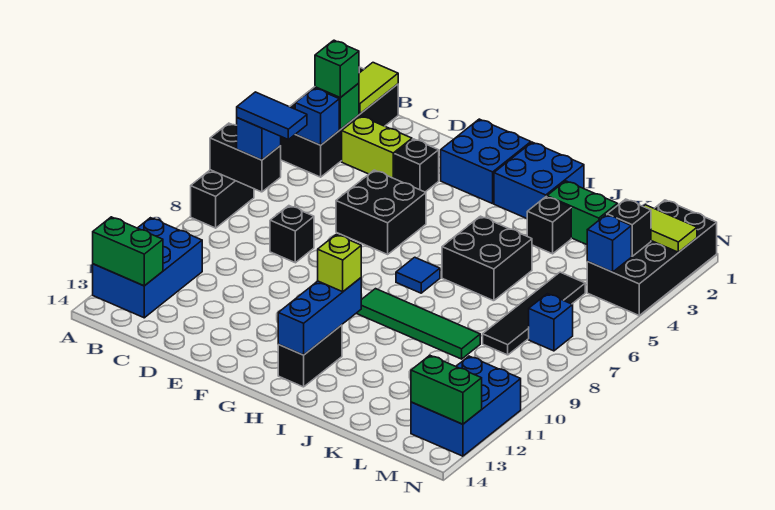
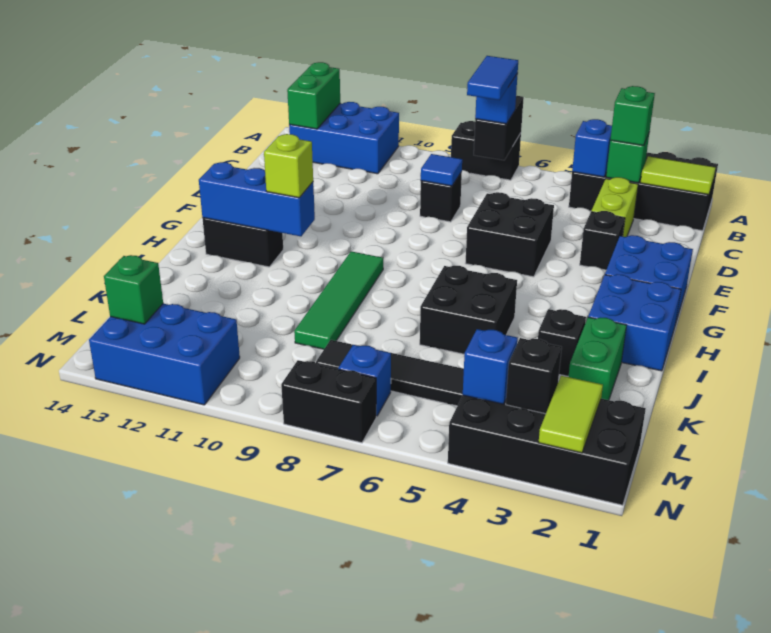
blue 1x1 tile [396,257,440,293] -> blue 1x1 tile moved to [421,154,462,186]
green 1x2 brick [411,355,482,424] -> green 1x1 brick [104,255,163,324]
none -> black 1x2 brick [281,360,377,443]

